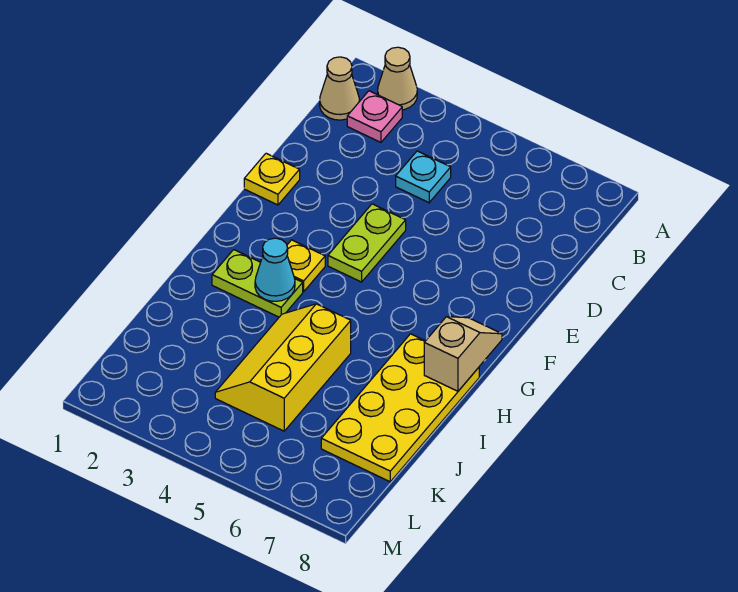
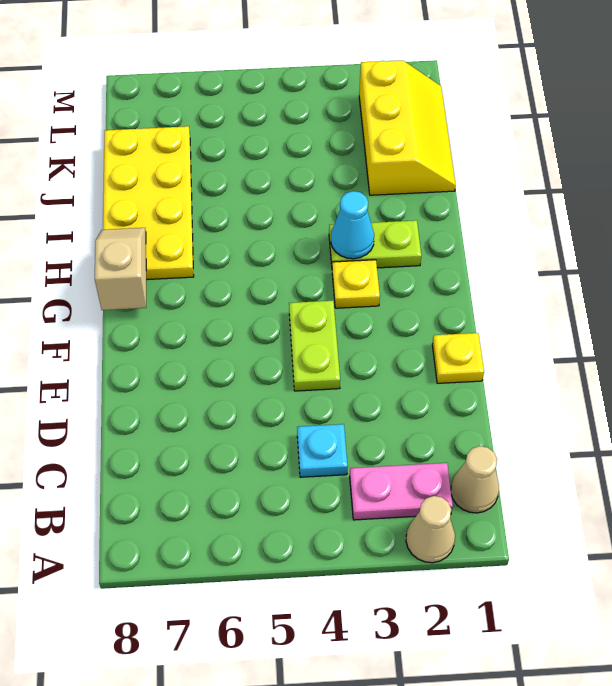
pink 1x1 plate [347,91,402,142] -> pink 1x2 plate [350,463,453,520]
tan 1x2 slope [424,317,502,391] -> tan 1x2 slope turned to [95,228,146,310]
yellow 2x3 slope [215,304,351,431] -> yellow 2x3 slope moved to [359,60,456,195]

